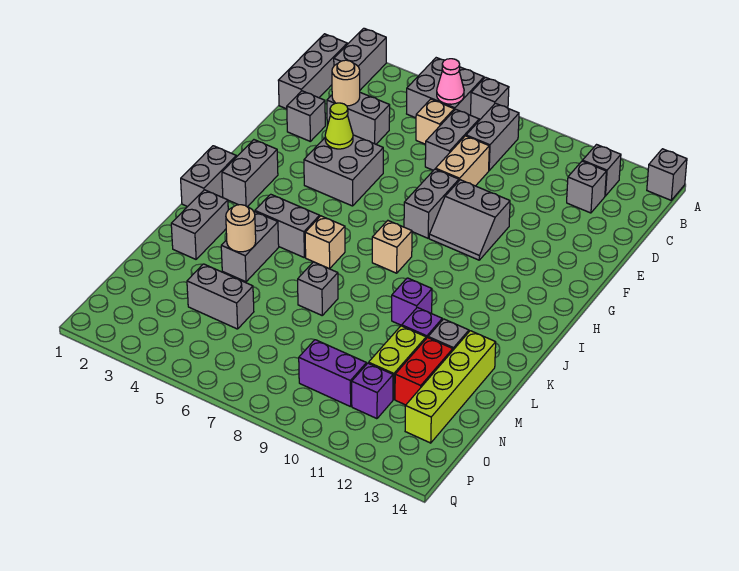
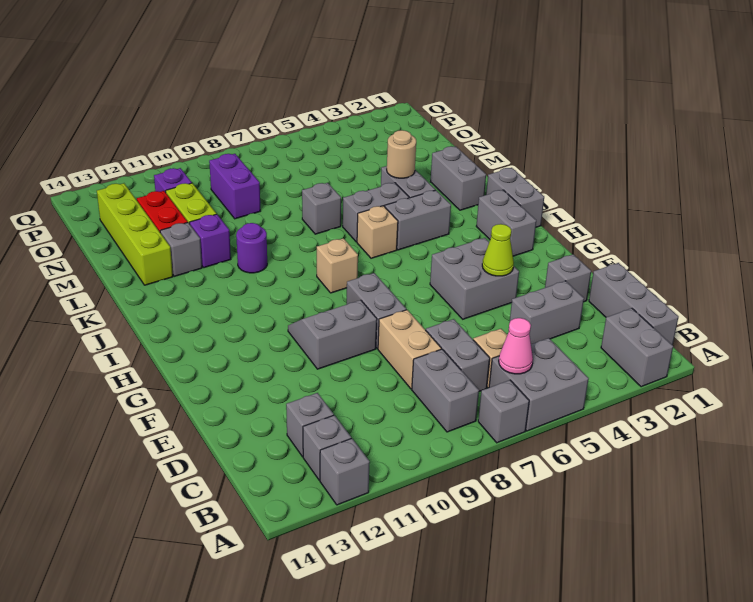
grey 1x1 brick [647,149,687,200] -> grey 1x1 brick moved to [320,438,370,505]
tan 1x1 round brick [332,60,360,106] -> none
purple 1x1 brick [392,278,432,325] -> purple 1x1 round brick [236,223,267,273]
grey 1x2 brick [187,264,254,329] -> grey 1x2 brick moved to [343,183,409,242]
purple 1x2 brick [299,340,366,407] -> purple 1x2 brick turned to [209,154,260,219]

